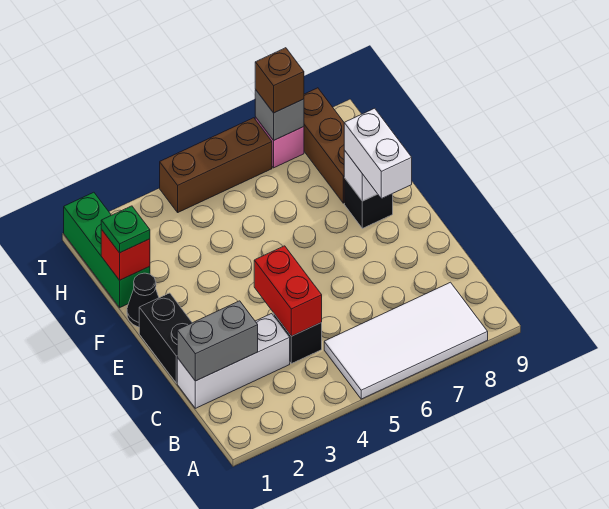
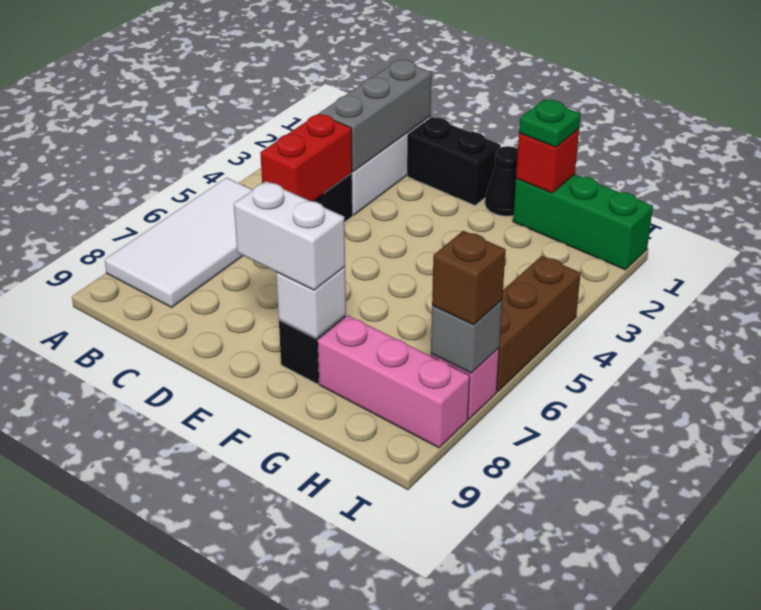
grey 1x2 brick [177,301,258,381] -> grey 1x3 brick [319,60,432,172]
red 1x2 brick [254,246,322,336] -> red 1x2 brick turned to [260,114,352,201]
brown 1x3 brick [304,88,344,203] -> pink 1x3 brick [318,316,470,448]

